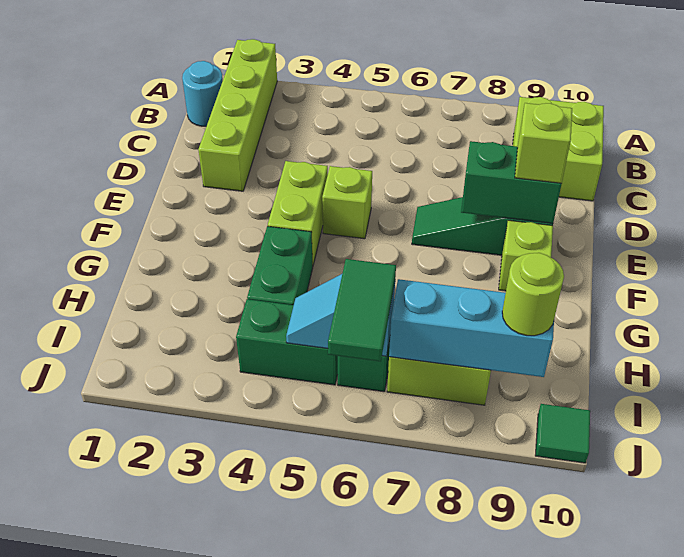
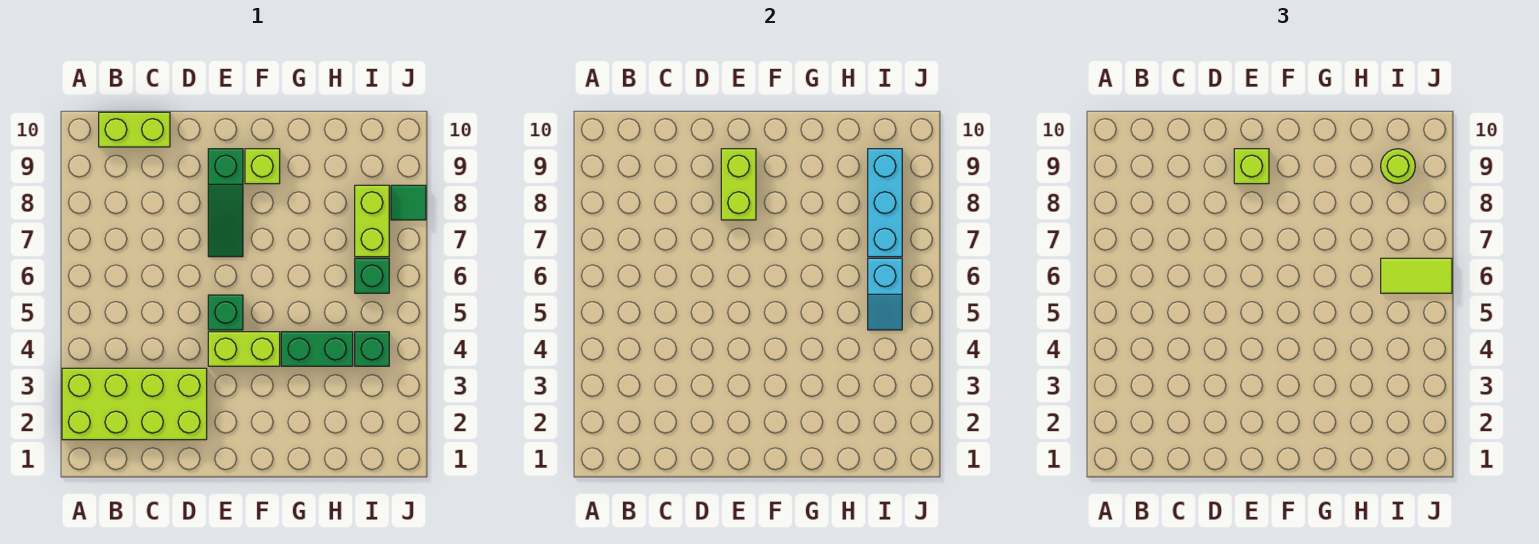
lime 1x4 brick [198,39,277,191] -> lime 2x4 brick [62,368,207,440]
cyan 1x1 round brick [182,61,223,126] -> none
lime 2x2 brick [513,97,604,201] -> lime 1x2 brick [99,112,170,147]
lime 1x1 brick [322,166,372,239] -> green 1x1 brick [208,295,243,330]
green 1x2 brick [461,141,561,223] -> lime 1x2 brick [721,149,756,220]
green 1x2 brick [236,299,338,385] -> green 1x1 brick [355,332,389,366]
green 1x2 tile [328,259,396,361] -> lime 1x2 tile [1381,258,1452,293]
green 1x1 tile [535,404,590,463] -> green 1x1 tile moved to [391,185,426,220]

